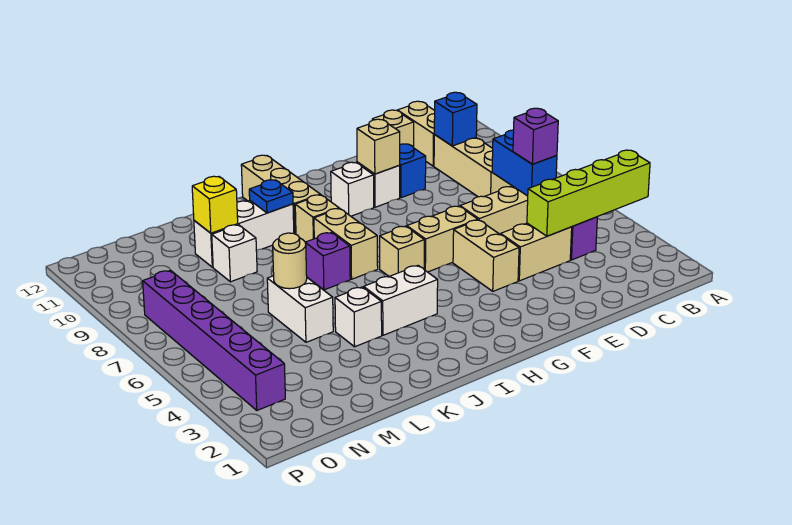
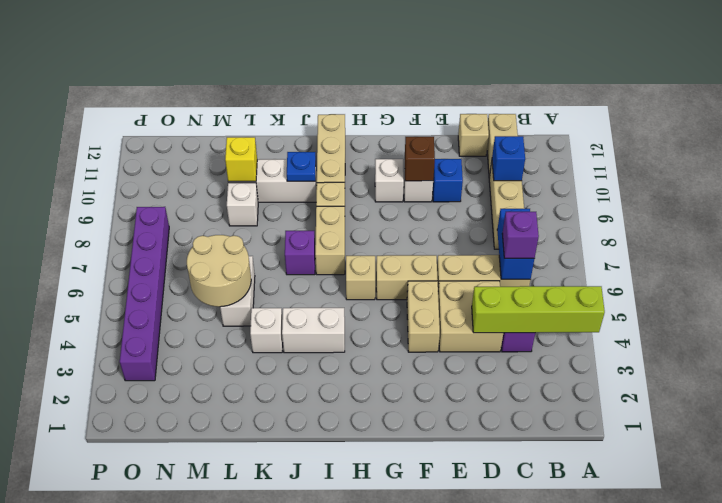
tan 1x2 brick [501,223,572,281] -> tan 2x2 brick [438,281,503,352]
tan 1x1 brick [357,119,400,174] -> brown 1x1 brick [405,137,435,181]
tan 1x1 round brick [273,233,307,289] -> tan 2x2 round brick [187,235,251,307]

